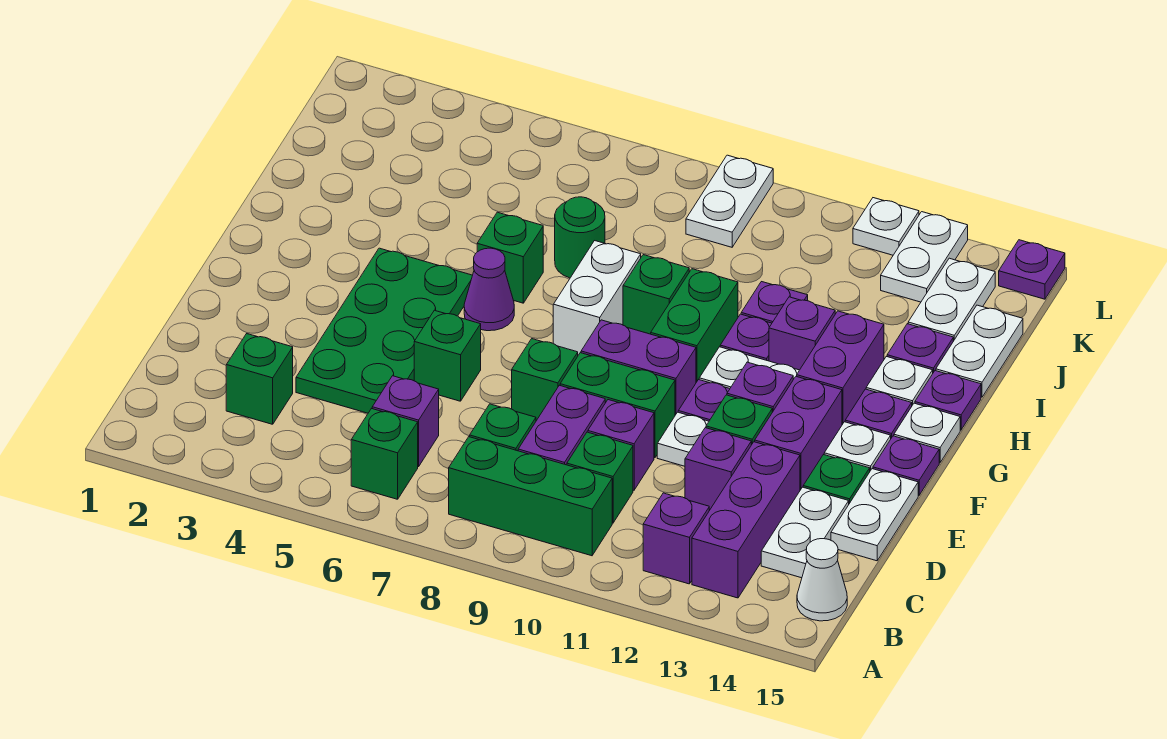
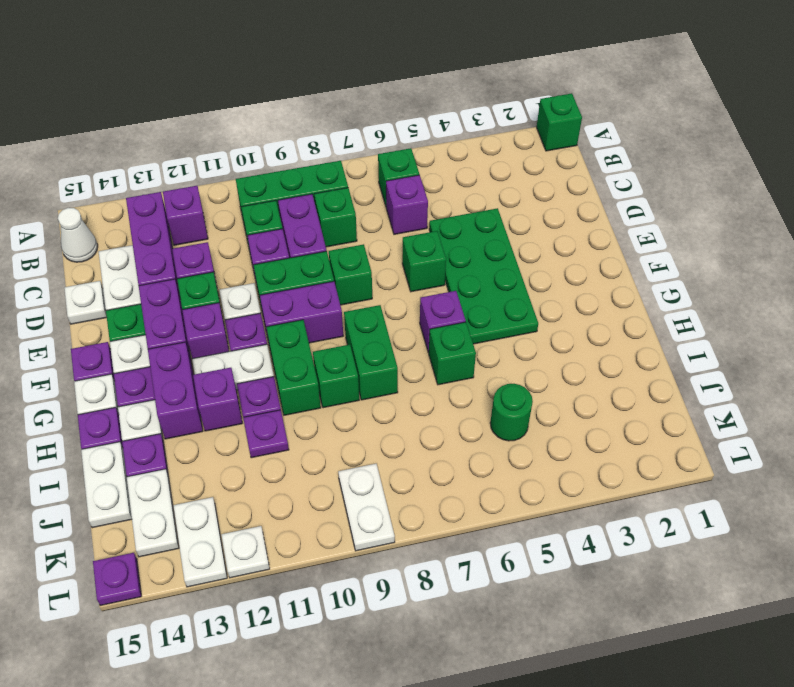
green 1x1 brick [226,334,293,424] -> green 1x1 brick moved to [537,93,582,151]
white 1x2 plate [831,469,918,561] -> white 1x1 plate [64,281,107,324]
purple 1x1 cone [464,248,514,331] -> purple 1x1 brick [420,291,466,352]
white 1x2 brick [553,241,641,355] -> green 1x2 brick [344,305,398,400]
green 1x1 round brick [555,197,605,278] -> green 1x1 round brick moved to [490,384,533,441]

